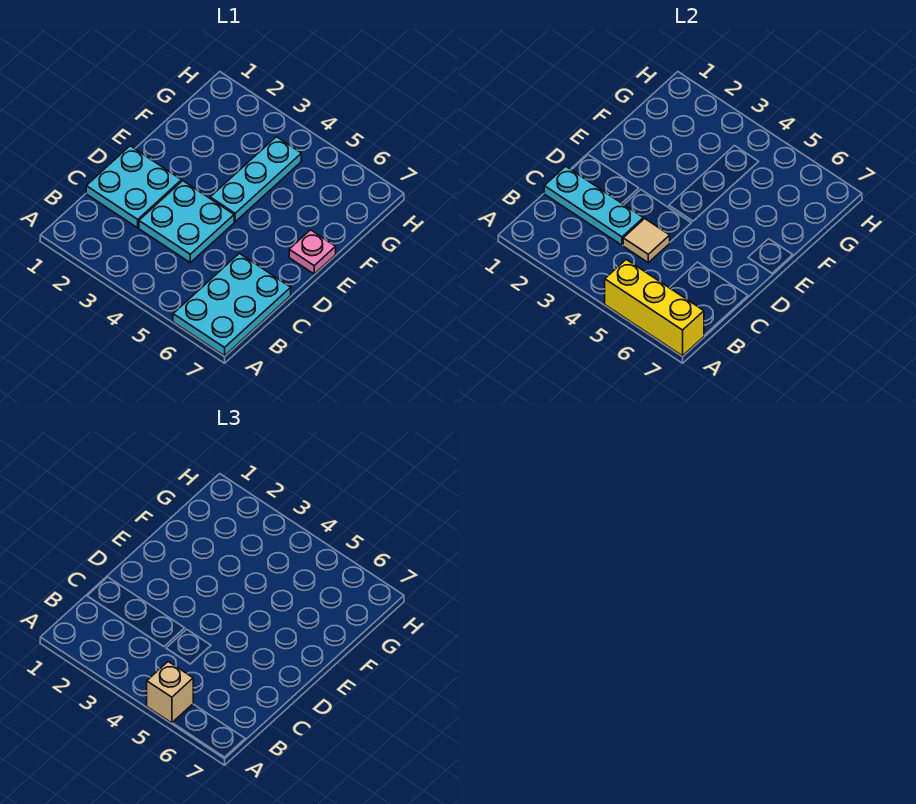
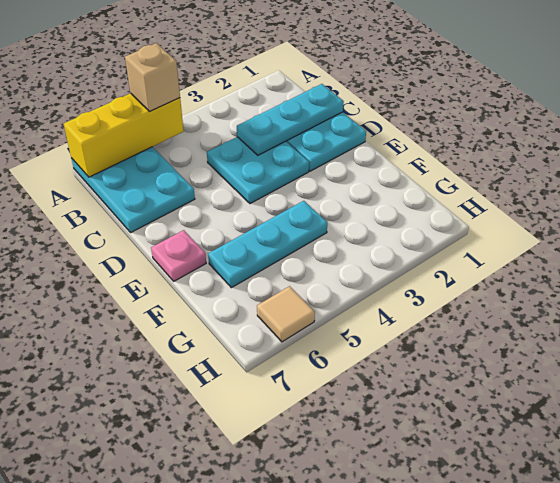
tan 1x1 tile [623,219,670,263] -> tan 1x1 tile moved to [257,286,315,342]
cyan 1x3 plate [210,137,301,222] -> cyan 1x3 plate turned to [208,201,327,288]

